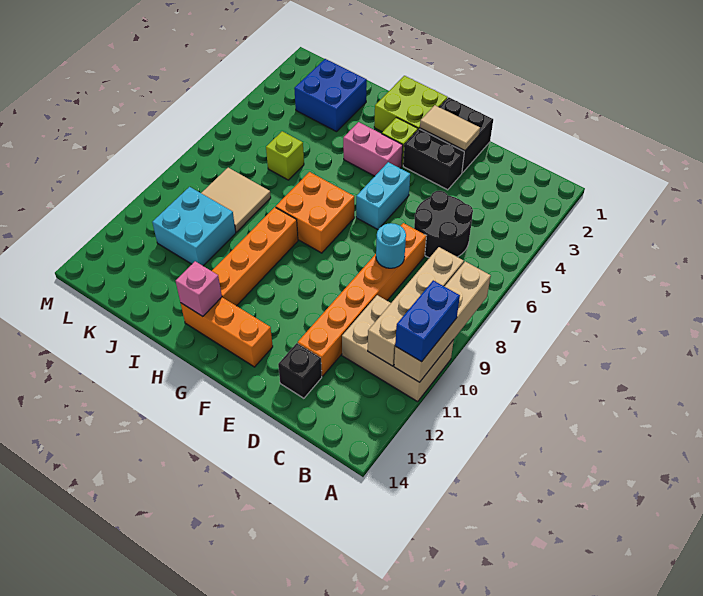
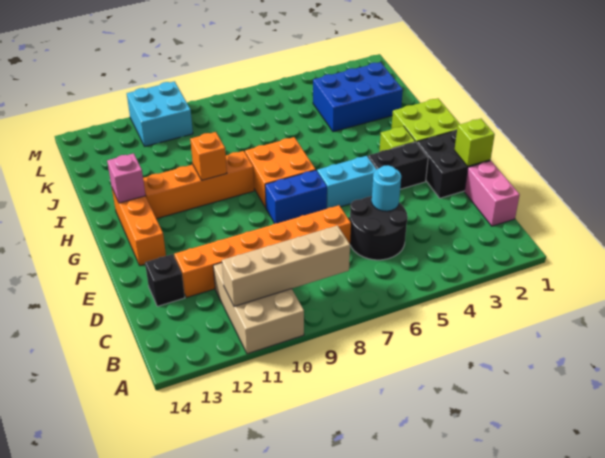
tan 1x4 brick [394,261,491,382] -> none
blue 1x2 brick [395,280,460,362] -> blue 1x2 brick moved to [265,170,327,223]
cyan 1x1 round brick [376,223,406,268] -> cyan 1x1 round brick moved to [372,165,401,211]
tan 1x2 tile [420,105,480,151] -> none
black 1x2 brick [403,129,464,190] -> black 1x2 brick turned to [368,142,428,189]
pink 1x2 brick [343,122,403,176] -> pink 1x2 brick moved to [465,161,520,226]
none -> orange 1x1 brick [190,132,227,180]
blue 2x2 brick [294,59,367,132] -> blue 2x3 brick [313,62,403,132]
lime 1x1 brick [266,131,304,180] -> lime 1x1 brick moved to [455,119,495,166]
tan 2x2 tile [201,168,271,232] -> none
cyan 2x2 brick [152,187,236,266] -> cyan 2x2 brick moved to [127,81,193,146]

